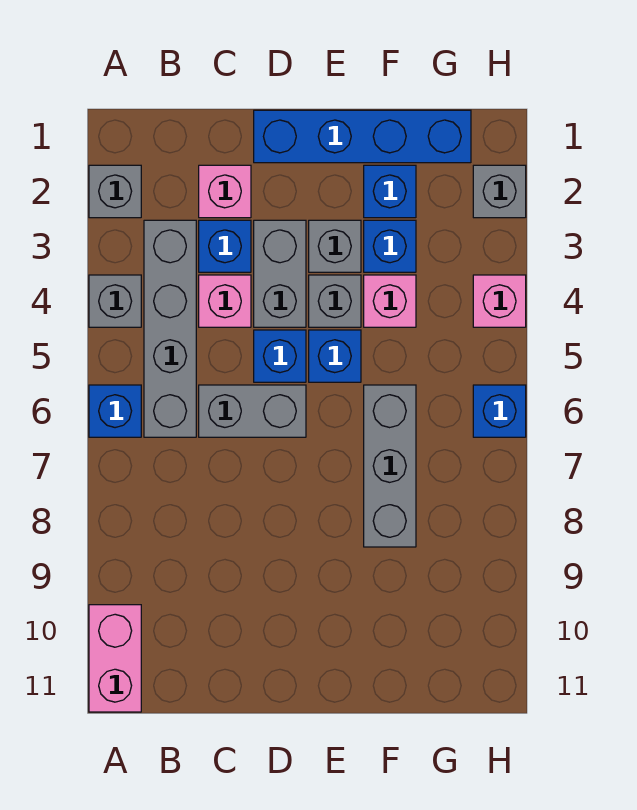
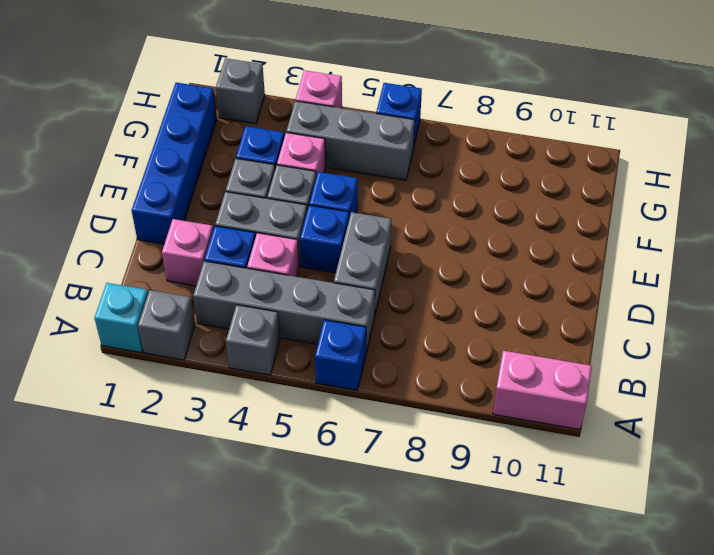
none -> cyan 1x1 brick [94,283,148,353]
blue 1x1 brick [364,165,416,218] -> none
grey 1x3 brick [364,385,416,547] -> grey 1x3 brick moved to [286,101,415,180]

